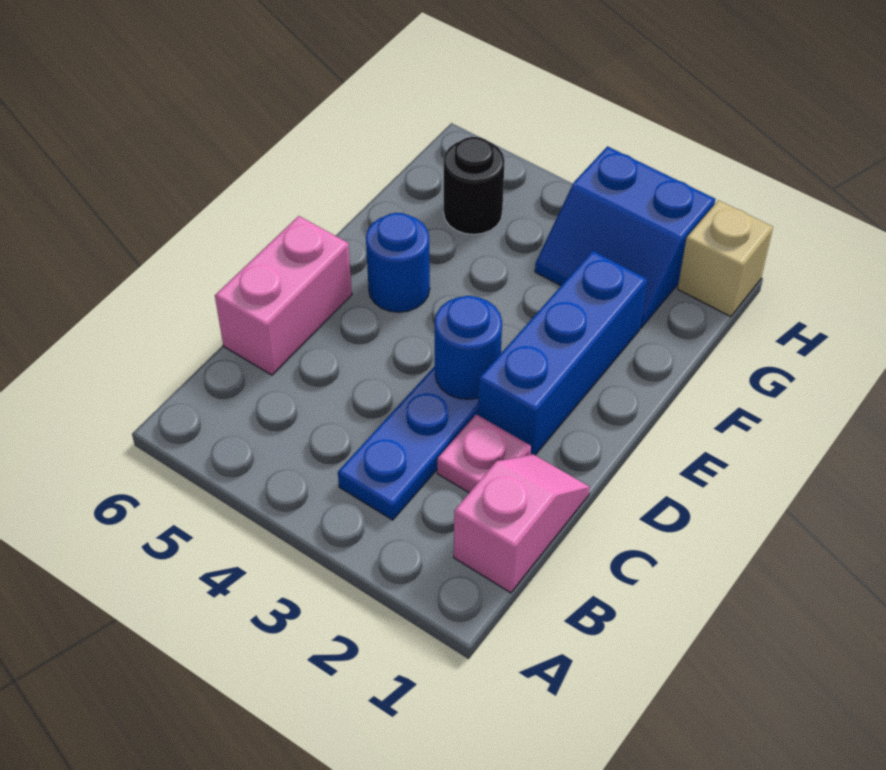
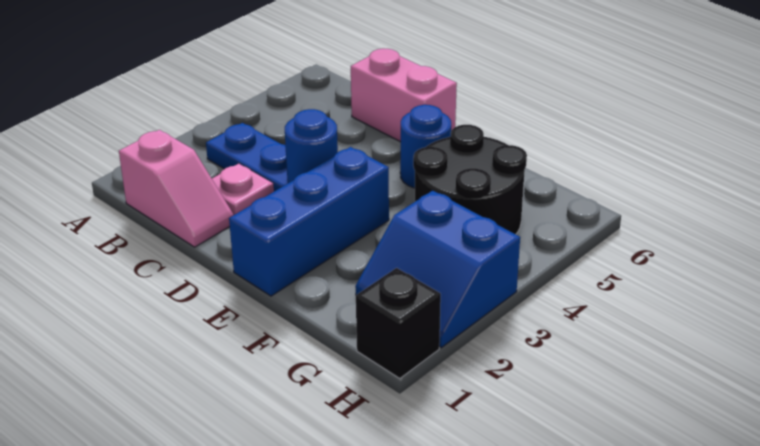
blue 1x3 brick [478,251,647,455] -> blue 1x3 brick turned to [229,147,389,296]
blue 2x2 slope [535,146,715,328] -> blue 2x2 slope turned to [355,191,520,347]
black 1x1 round brick [444,137,505,234] -> black 2x2 round brick [413,125,527,234]
tan 1x1 brick [678,200,773,317] -> black 1x1 brick [356,268,441,378]

